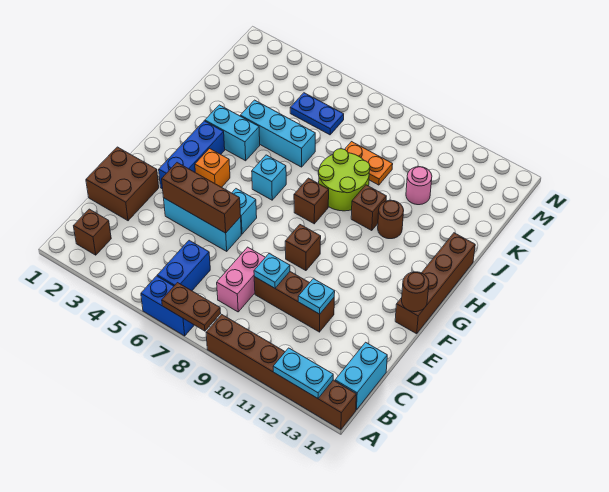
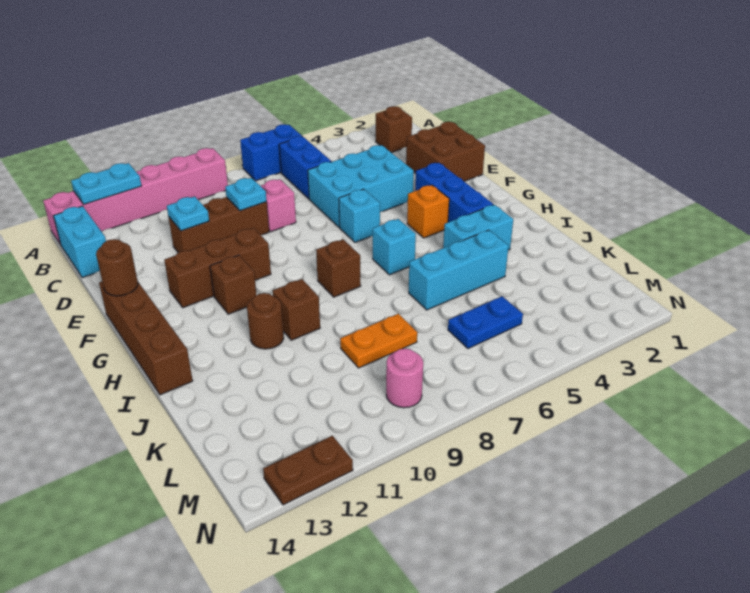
brown 1x2 plate [162,283,221,331] -> brown 1x2 plate moved to [263,436,353,505]
brown 1x6 brick [206,314,356,430] -> pink 1x6 brick [43,148,228,245]
pink 1x2 brick [217,247,265,312] -> pink 1x1 brick [261,179,296,232]
cyan 1x3 brick [164,198,241,251] -> cyan 2x3 brick [308,145,414,227]
brown 1x3 brick [162,163,241,233] -> brown 1x3 brick moved to [164,228,271,308]
brown 1x1 brick [285,225,321,271] -> brown 1x1 brick moved to [210,255,256,314]
lime 2x2 round brick [318,149,370,211] -> none
pink 1x1 round brick [406,167,432,205] -> pink 1x1 round brick moved to [386,348,423,408]

